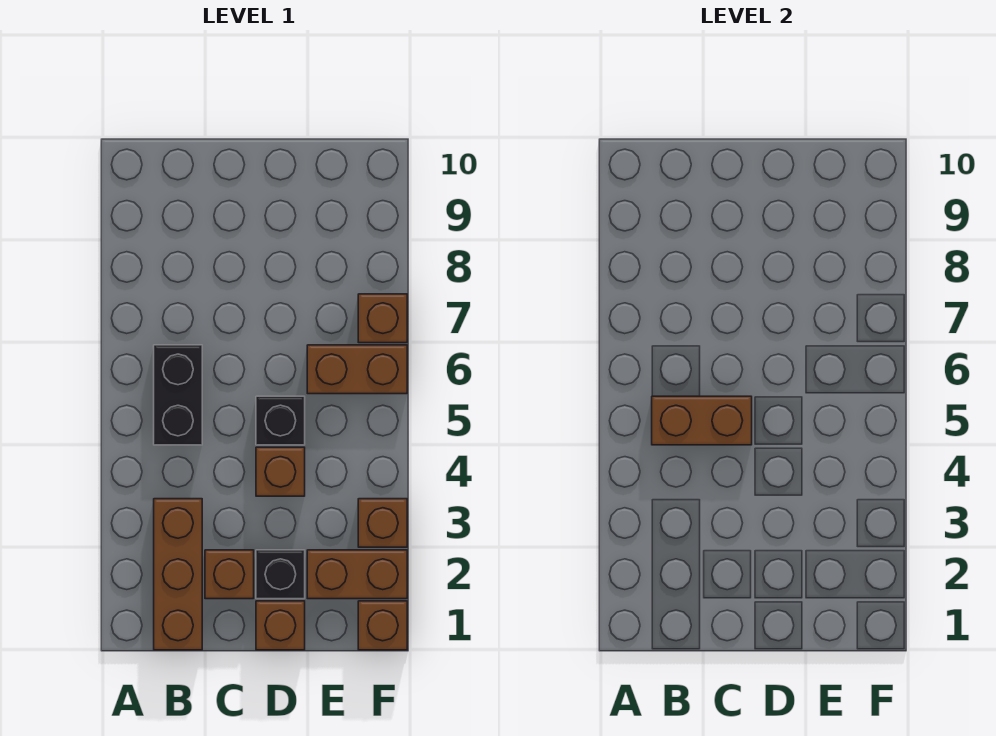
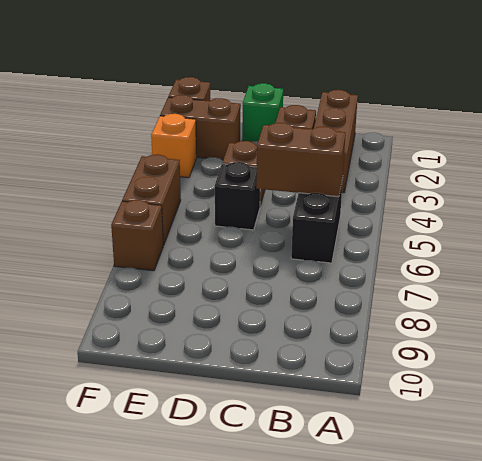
brown 1x1 brick [256,601,305,650] -> green 1x1 brick [242,83,283,142]
black 1x1 brick [256,550,305,599] -> none
brown 1x2 brick [307,345,407,394] -> brown 1x2 brick turned to [122,154,181,245]
brown 1x1 brick [358,499,407,547] -> orange 1x1 brick [151,114,197,178]

